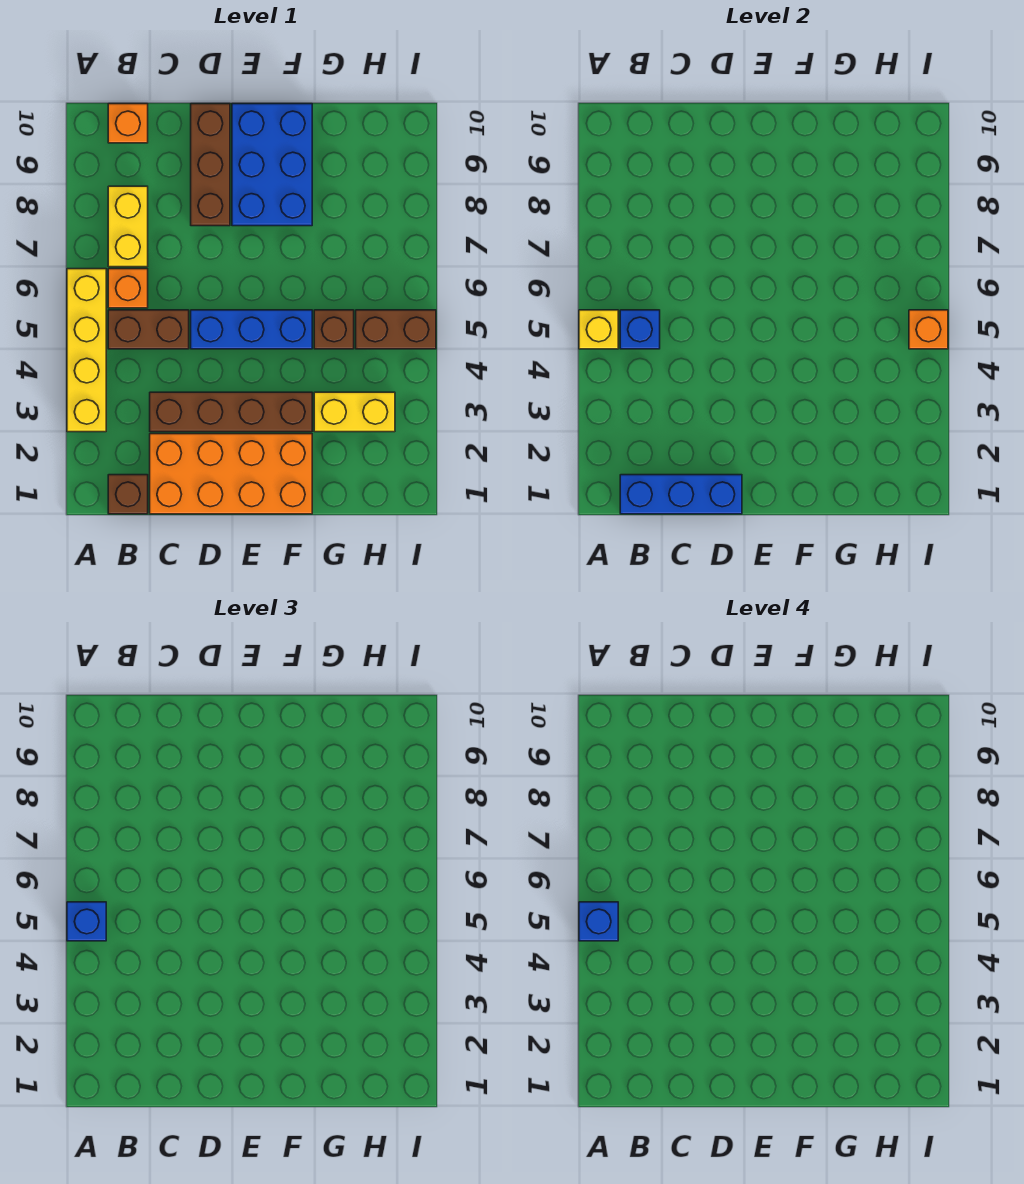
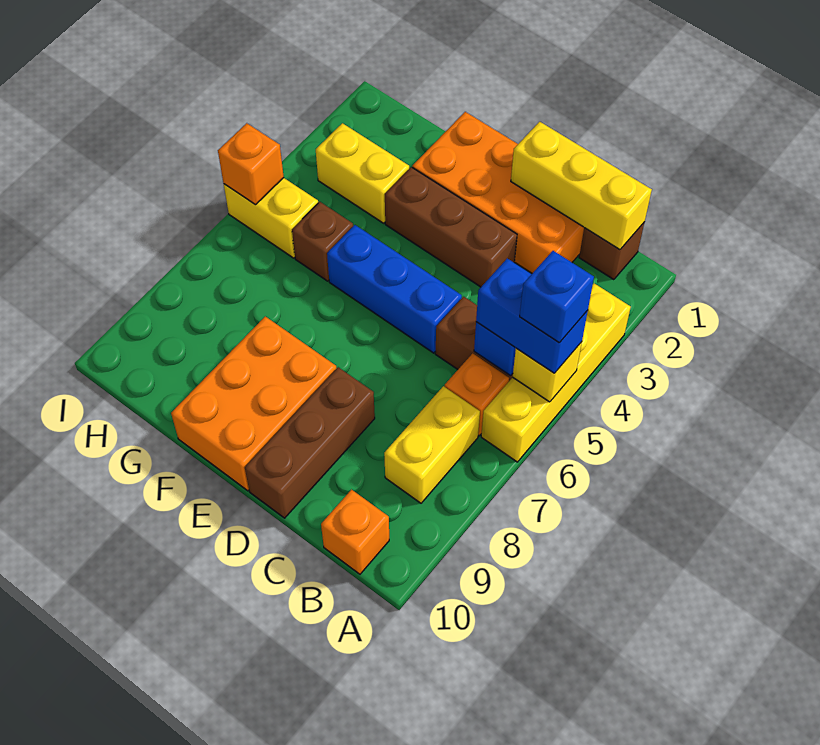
blue 1x1 brick [67,902,106,941] -> blue 1x2 brick [476,258,588,373]
blue 1x3 brick [620,475,742,514] -> yellow 1x3 brick [511,122,652,250]
brown 1x4 brick [150,392,312,432] -> brown 1x3 brick [385,167,517,287]
blue 2x3 brick [232,104,312,226] -> orange 2x3 brick [171,316,336,491]
brown 1x2 brick [356,310,436,349] -> yellow 1x2 brick [224,178,318,258]

